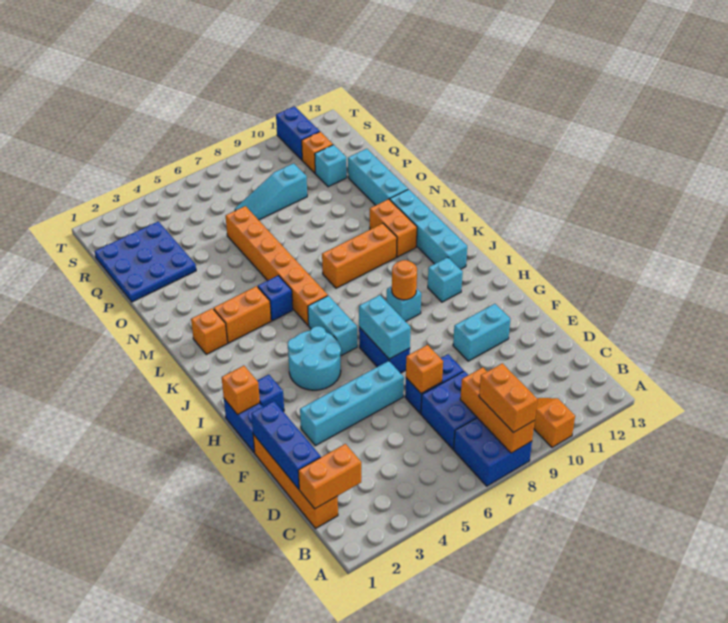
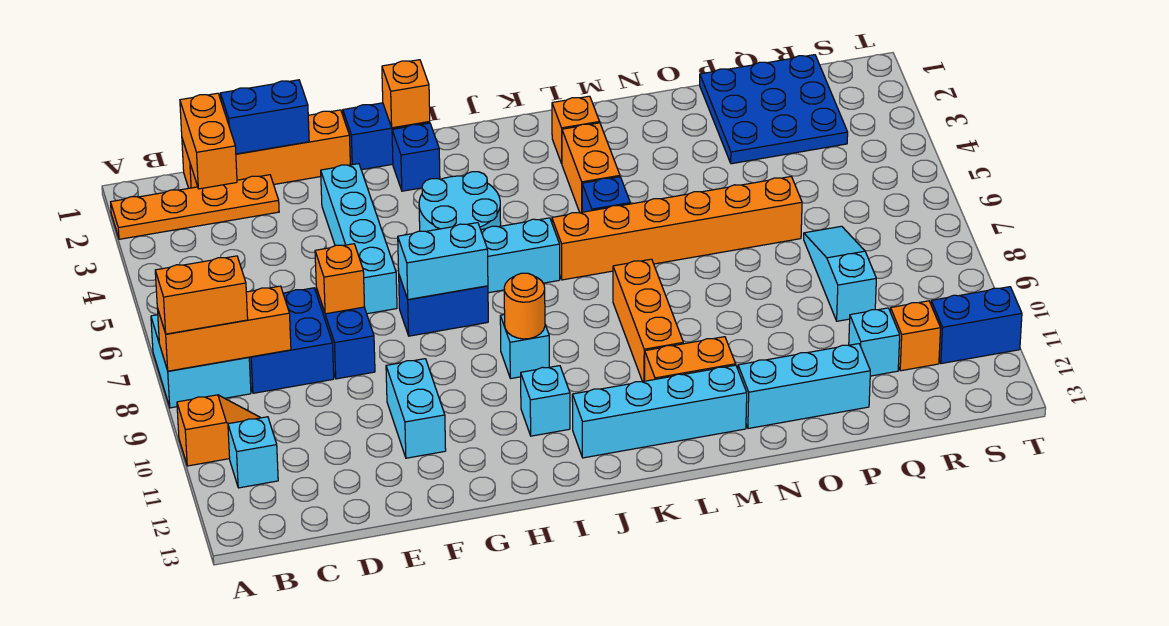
none -> orange 1x4 plate [111,175,279,239]
blue 2x2 brick [454,418,532,486] -> cyan 2x2 brick [151,315,251,408]
none -> cyan 1x1 brick [228,417,278,488]
blue 1x3 brick [251,401,321,489] -> blue 1x2 brick [220,80,309,154]

